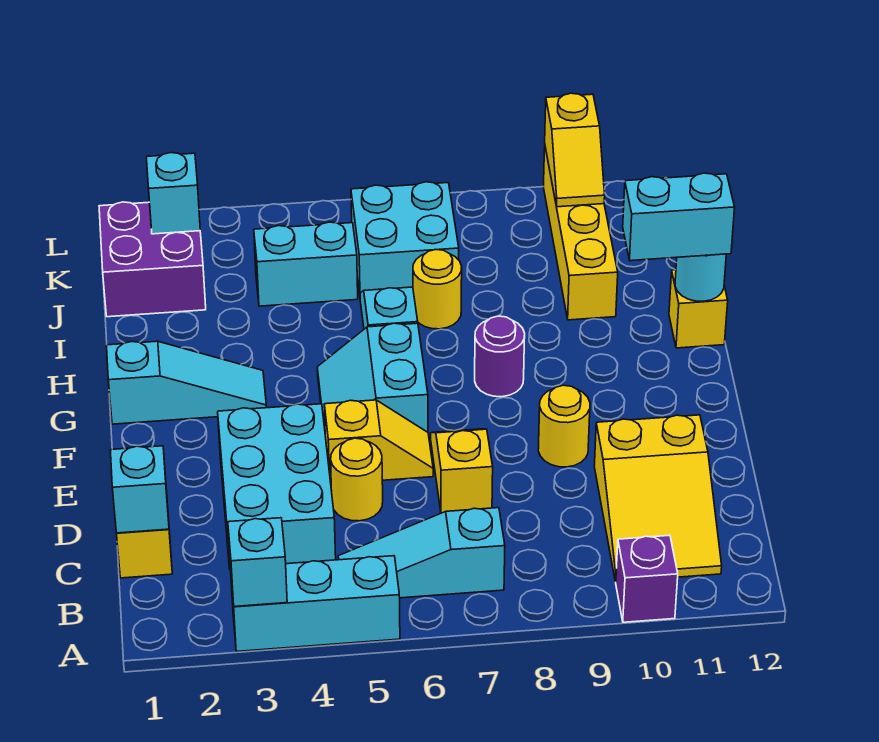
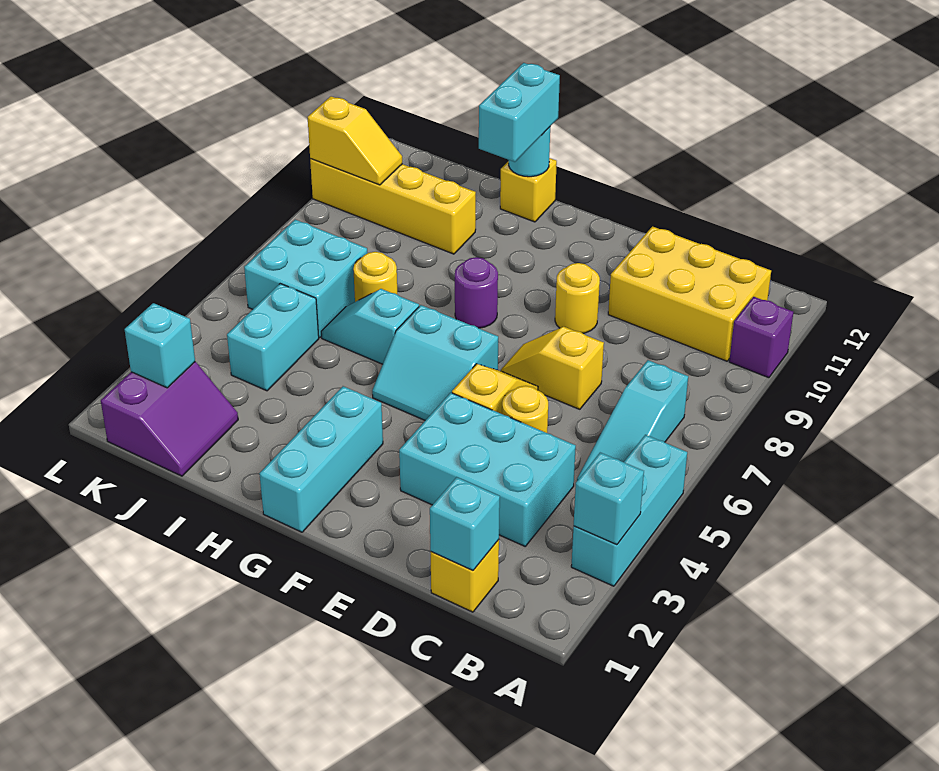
yellow 2x3 slope [594,415,722,582] -> yellow 2x3 brick [608,226,771,361]
cyan 1x3 slope [107,341,267,424] -> cyan 1x3 brick [259,386,383,532]
purple 2x2 brick [99,202,206,317] -> purple 2x2 slope [101,362,238,476]

